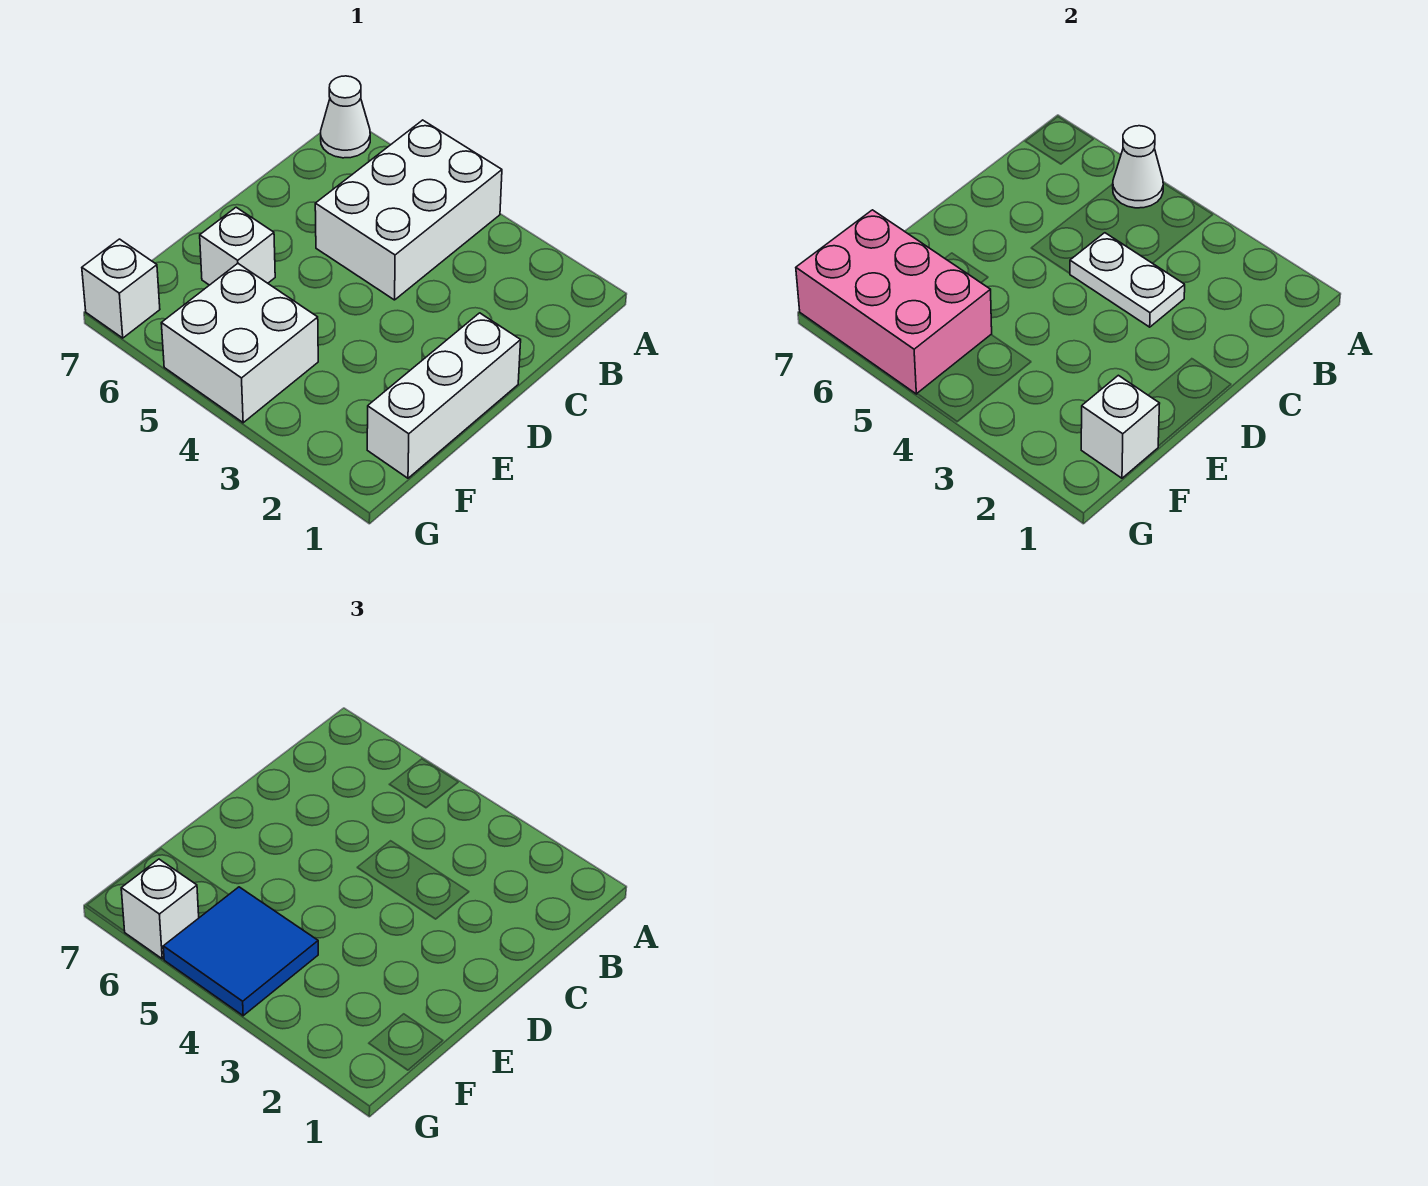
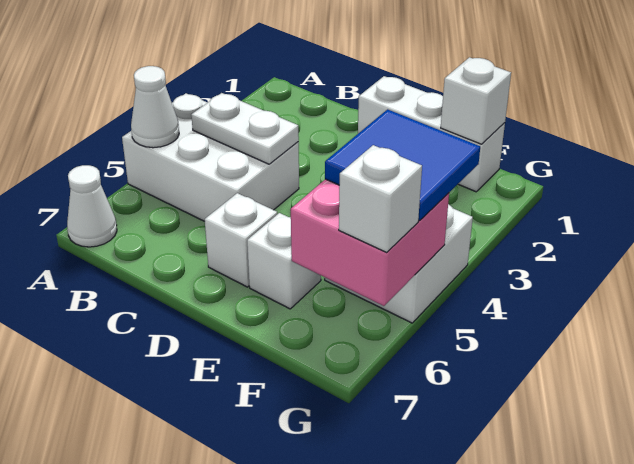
white 1x2 plate [1070,233,1185,327] -> white 1x2 plate turned to [191,93,299,164]
pink 2x3 brick [796,210,992,394] -> pink 2x2 brick [291,179,449,306]
white 1x1 brick [82,239,160,338] -> white 1x1 brick moved to [205,193,277,287]

